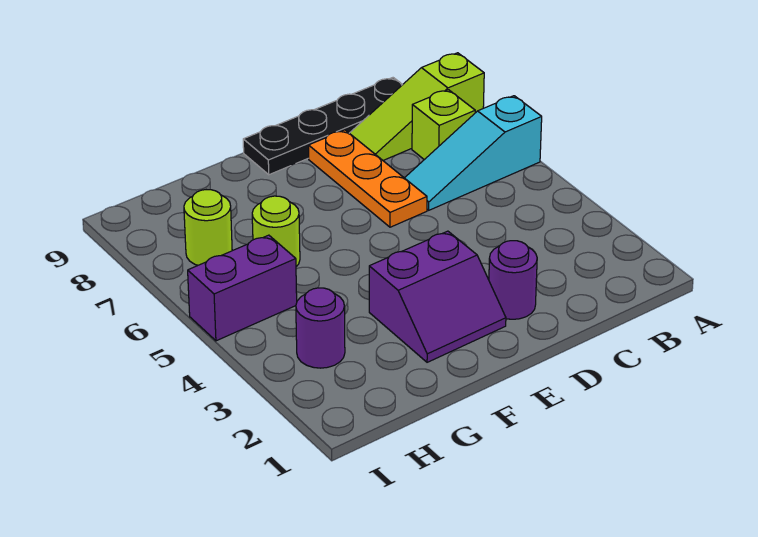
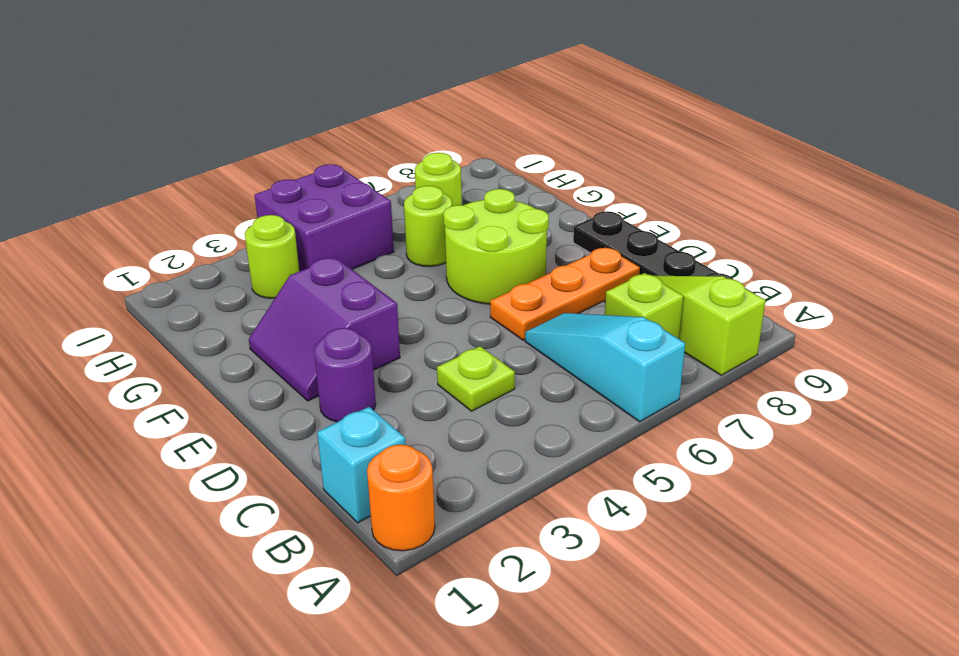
none -> orange 1x1 round brick [367,445,435,551]
none -> cyan 1x1 brick [317,407,406,523]
none -> lime 1x1 plate [437,346,515,411]
none -> lime 2x2 round brick [443,189,549,304]
purple 1x1 round brick [296,288,345,368] -> lime 1x1 round brick [245,215,299,298]
purple 1x2 brick [188,235,297,341] -> purple 2x2 brick [254,164,394,271]

